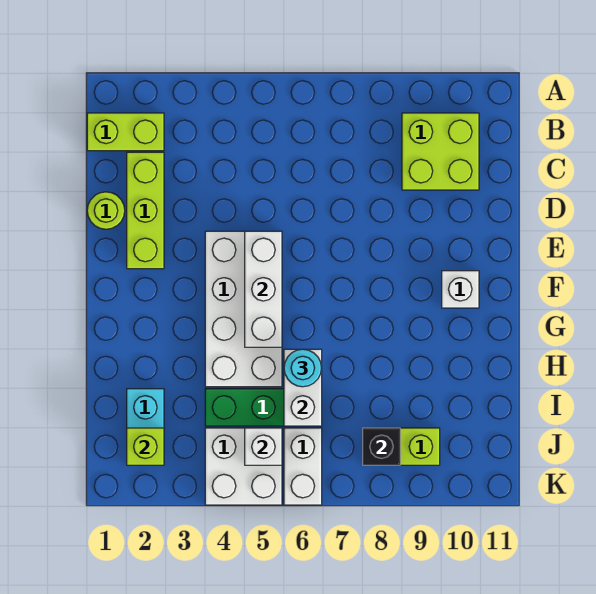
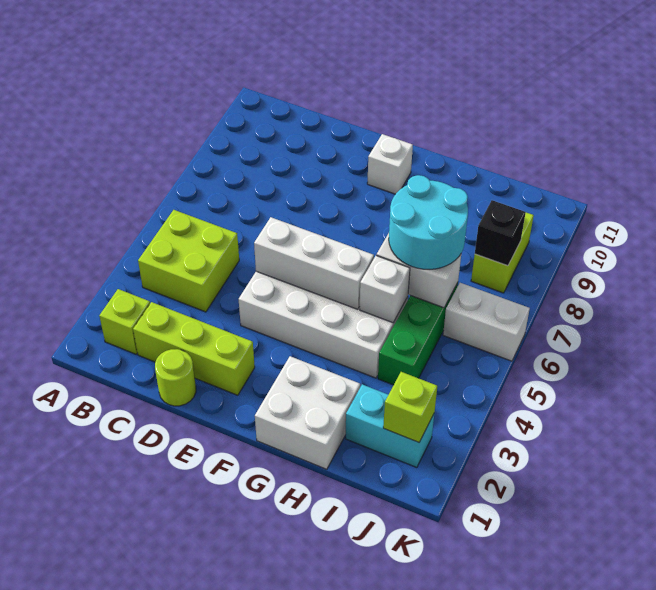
lime 1x2 brick [87,113,164,151] -> lime 1x1 brick [99,289,150,354]
lime 2x2 brick [402,113,479,190] -> lime 2x2 brick moved to [138,210,239,312]
cyan 1x1 round brick [284,349,322,387] -> cyan 2x2 round brick [389,175,468,269]
white 2x2 brick [205,428,282,505] -> white 2x2 brick moved to [255,356,360,469]
white 1x1 brick [245,428,282,465] -> white 1x1 brick moved to [360,256,410,323]

